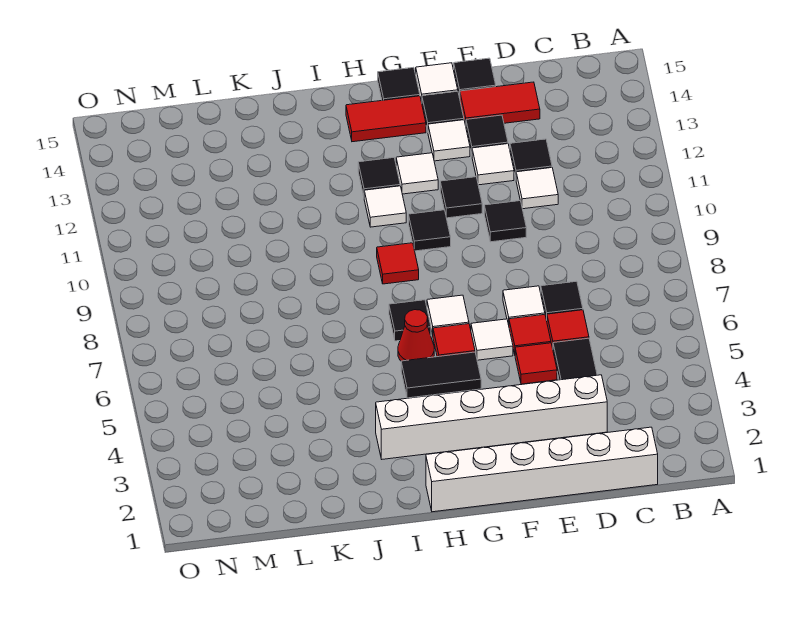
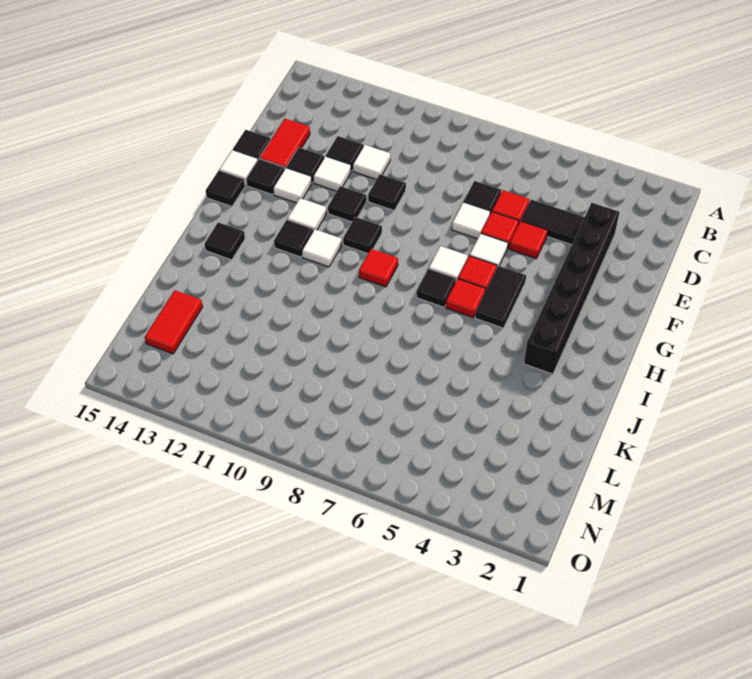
white 1x6 brick [426,427,658,512] -> none
white 1x6 brick [376,375,607,459] -> black 1x6 brick [524,203,619,374]
red 1x2 tile [346,96,426,142] -> red 1x2 tile moved to [145,290,203,354]
red 1x1 cone [398,310,434,361] -> red 1x1 tile [446,279,485,318]
none -> black 1x1 tile [205,222,245,260]

